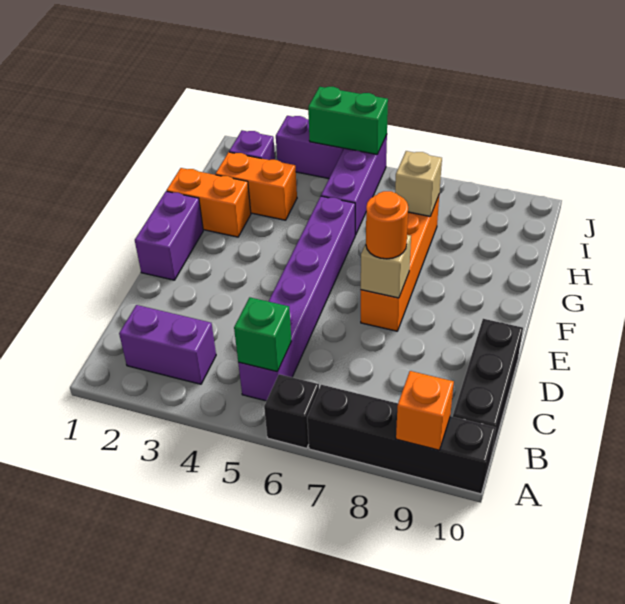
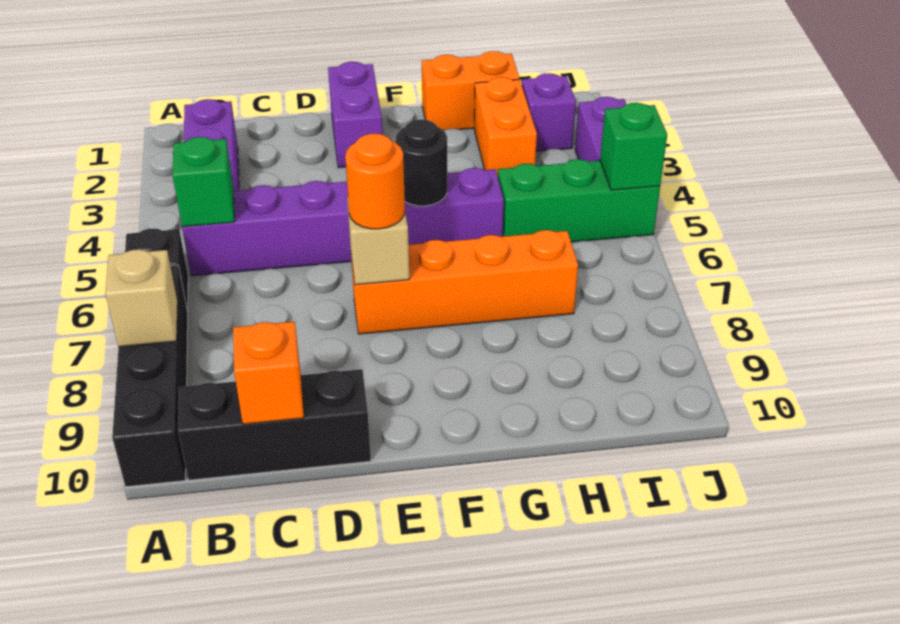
orange 1x1 brick [396,371,454,450] -> orange 1x1 brick moved to [233,322,304,424]
purple 1x2 brick [135,191,203,280] -> purple 1x2 brick turned to [328,62,382,168]
none -> black 1x1 round brick [395,120,447,206]
orange 1x2 brick [167,168,251,237] -> orange 1x2 brick turned to [422,51,519,131]
purple 1x3 brick [321,135,387,235] -> green 1x3 brick [498,159,660,242]
tan 1x1 brick [395,151,442,216] -> tan 1x1 brick moved to [105,249,178,347]
green 1x2 brick [308,87,388,154] -> green 1x1 brick [600,103,667,190]

